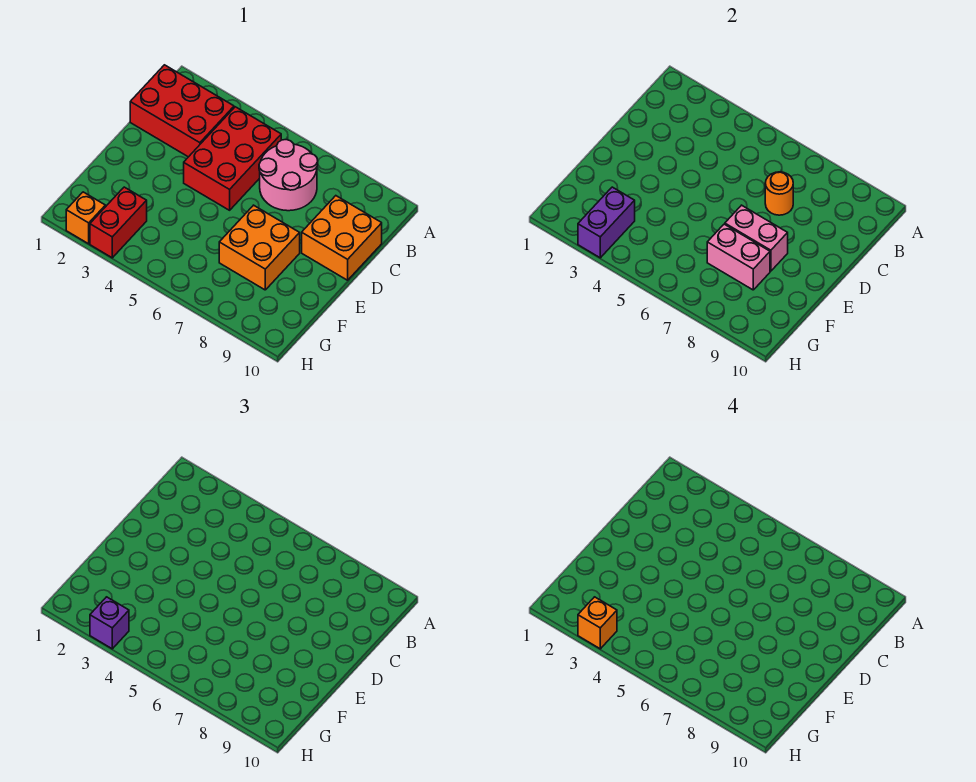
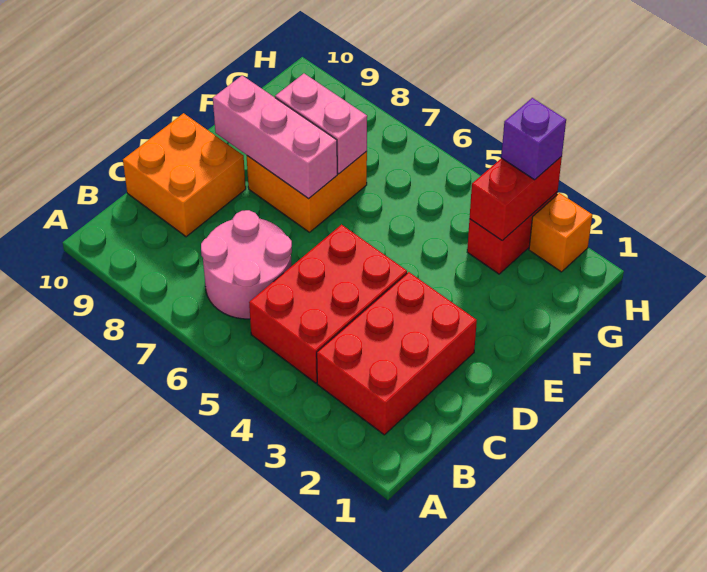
red 2x3 brick [130,65,234,157] -> red 2x3 brick turned to [317,272,477,435]
orange 1x1 round brick [765,172,793,215] -> none
pink 1x2 brick [725,205,788,271] -> pink 1x3 brick [213,75,337,199]
purple 1x2 brick [578,187,635,258] -> red 1x2 brick [470,156,562,241]
orange 1x1 brick [578,597,617,649] -> none

